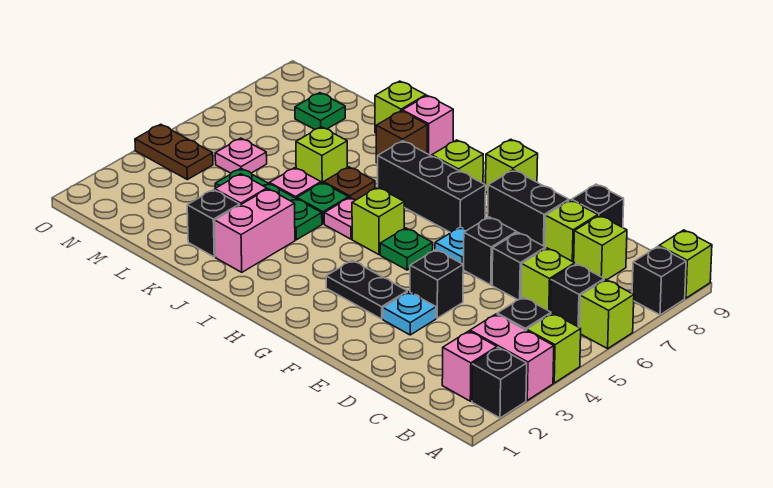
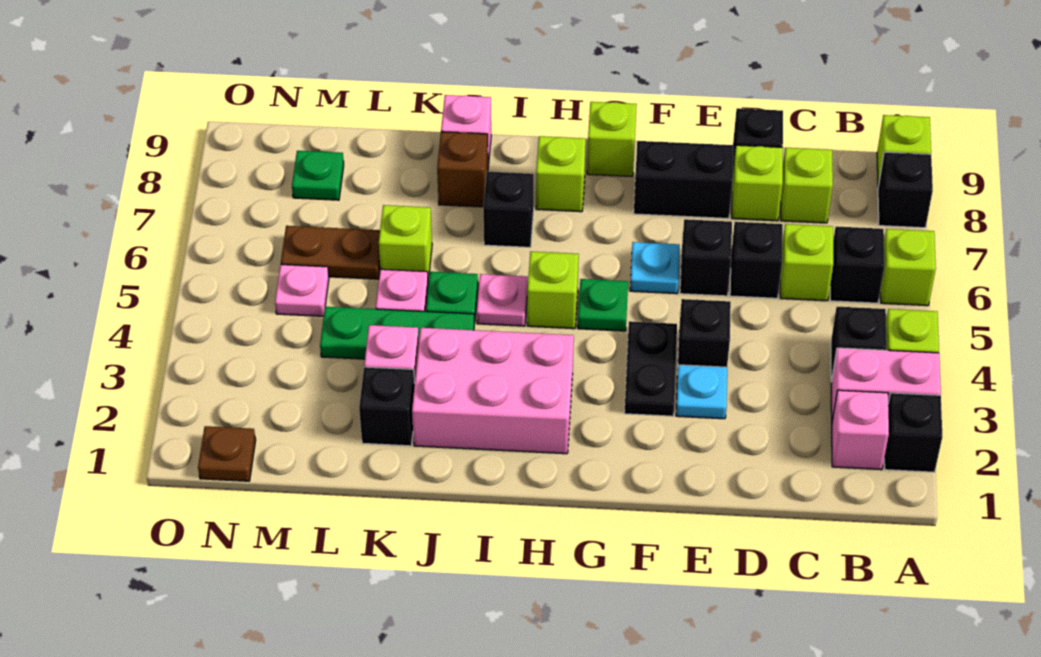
black 1x2 plate [326,261,407,319] -> black 1x2 plate turned to [624,321,677,416]
black 1x3 brick [378,141,486,233] -> black 1x1 brick [483,172,534,247]
pink 1x2 brick [215,189,295,272] -> pink 2x3 brick [412,328,574,454]
brown 1x1 plate [324,167,375,200] -> brown 1x1 plate moved to [198,426,256,481]
lime 1x1 brick [375,81,426,133] -> none
brown 1x2 plate [135,124,213,180] -> brown 1x2 plate moved to [281,226,380,279]

